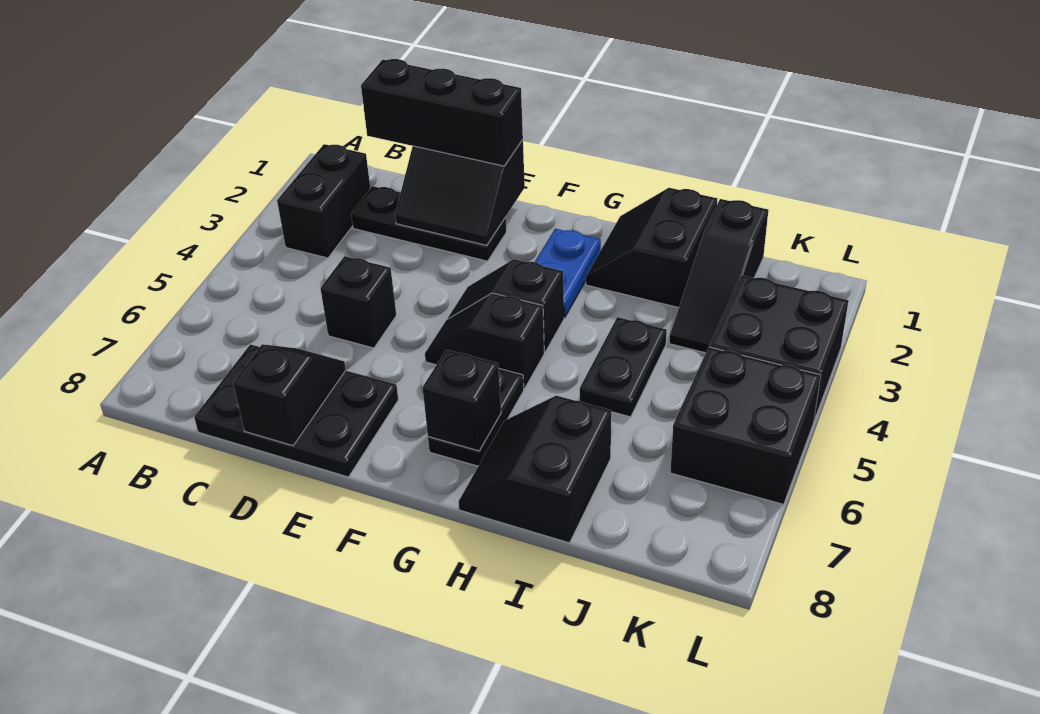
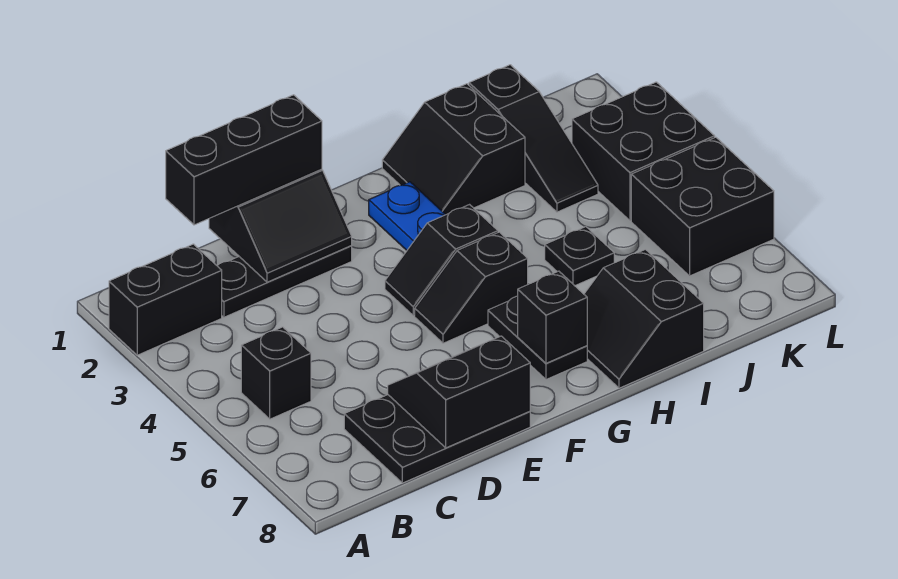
black 1x2 brick [277,144,370,258] -> black 1x2 brick turned to [109,244,222,355]
black 1x1 brick [320,256,396,348] -> black 1x1 brick moved to [241,327,311,419]
black 1x2 slope [233,344,346,446] -> black 2x2 slope [388,336,530,448]
black 1x2 plate [580,317,667,417] -> black 1x1 plate [545,227,614,286]

